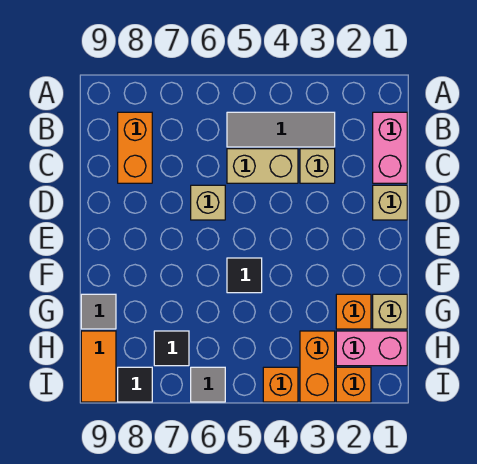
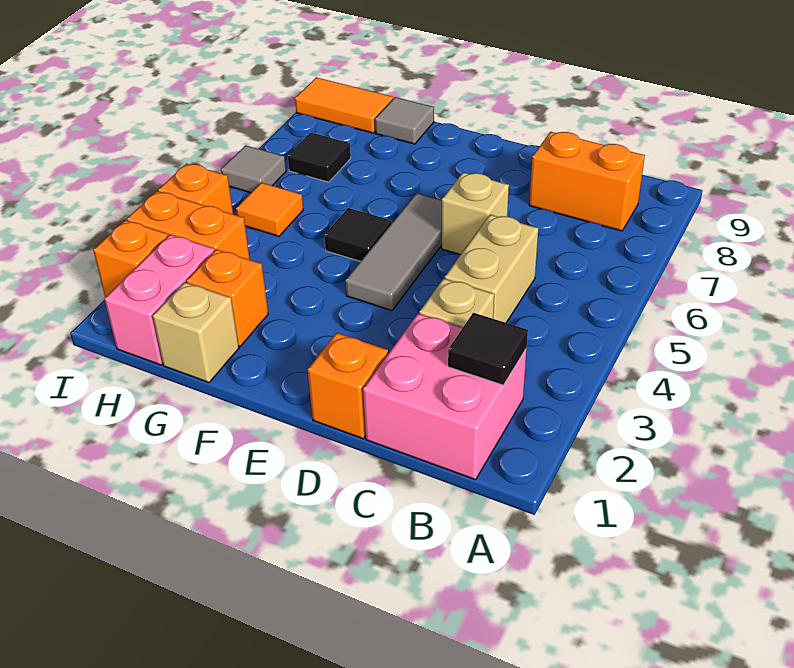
pink 1x2 brick [373,112,407,183] -> pink 2x2 brick [363,314,527,480]
grey 1x3 tile [227,112,335,147] -> grey 1x3 tile moved to [345,193,442,311]
tan 1x1 brick [373,185,407,220] -> orange 1x1 brick [308,333,388,439]
none -> orange 1x1 tile [236,183,303,236]
black 1x1 tile [118,367,152,402] -> black 1x1 tile moved to [448,313,528,385]

